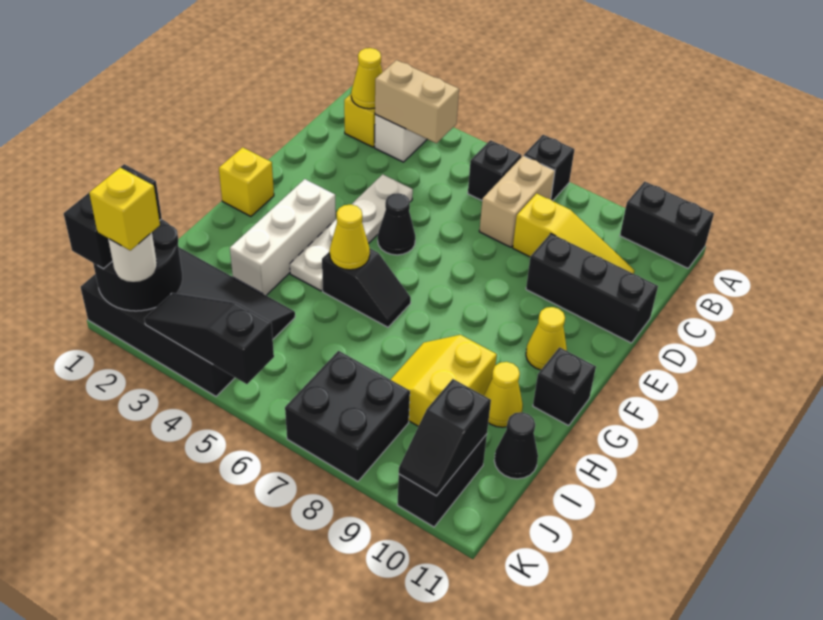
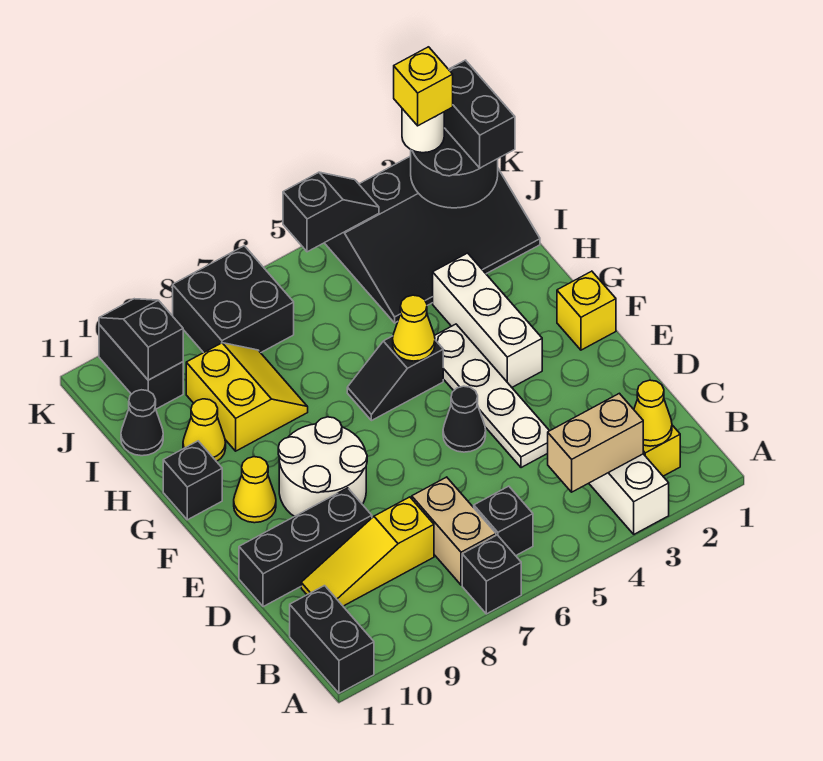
black 1x2 brick [620,182,714,268] -> black 1x2 brick turned to [290,586,374,693]
none -> white 2x2 round brick [278,417,367,517]
black 1x3 slope [144,293,274,384] -> black 1x2 slope [283,172,379,252]

